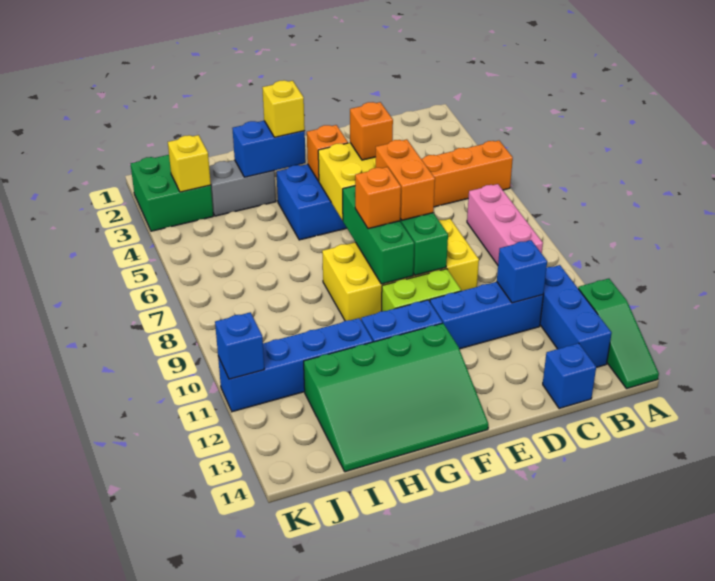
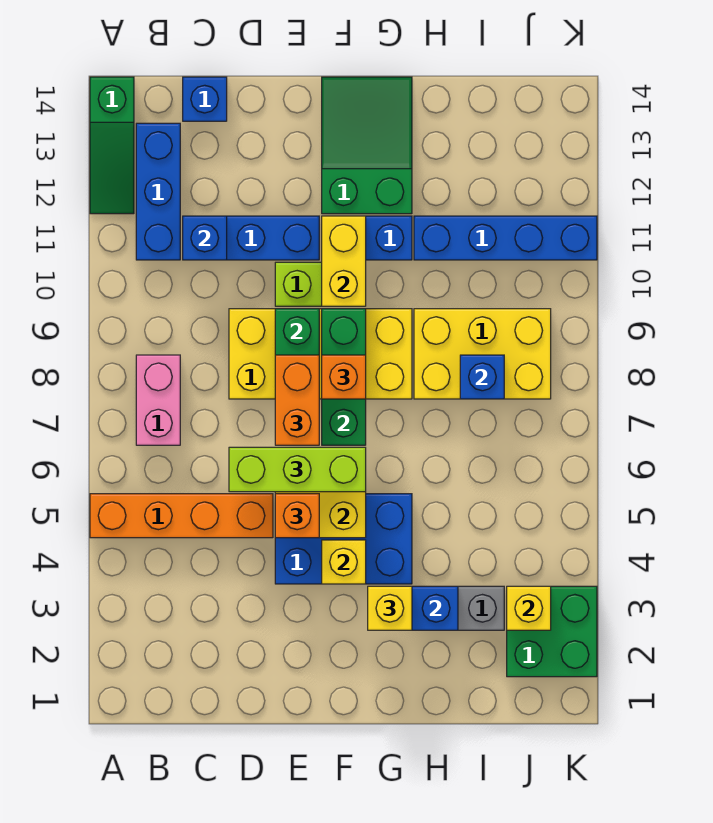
green 1x3 slope [578,279,659,388] -> green 1x3 slope turned to [90,77,134,214]
pink 1x3 brick [467,184,543,265] -> pink 1x2 brick [136,355,180,445]
none -> lime 1x3 brick [229,447,366,492]
orange 1x1 brick [307,125,348,181] -> yellow 1x1 brick [322,540,366,584]
none -> yellow 1x2 brick [322,216,366,306]
green 3x4 slope [304,323,488,472] -> green 2x3 slope [322,77,412,214]
none -> yellow 2x3 brick [414,309,551,399]
blue 1x1 brick [215,312,264,379] -> blue 1x1 brick moved to [460,355,504,399]

